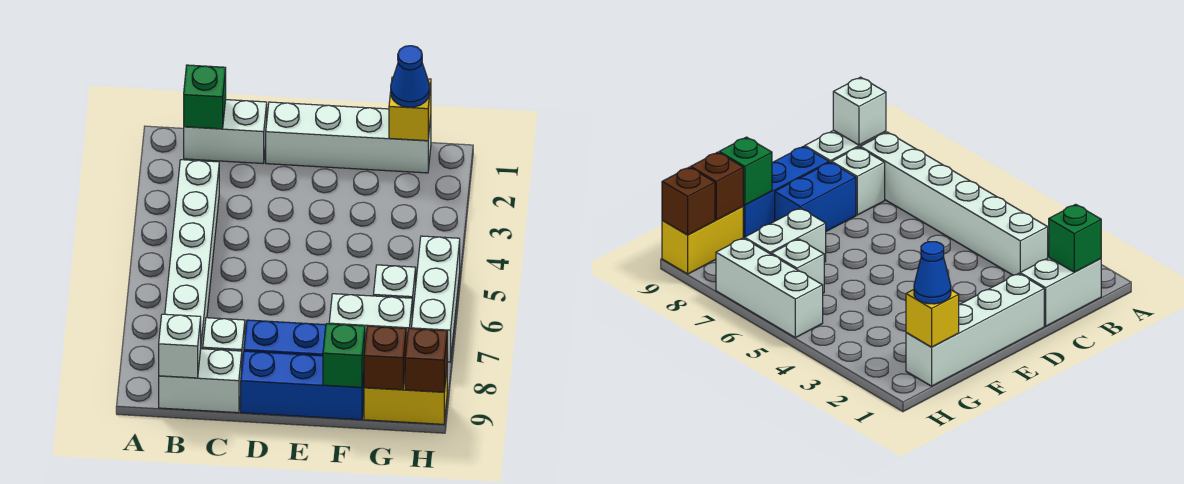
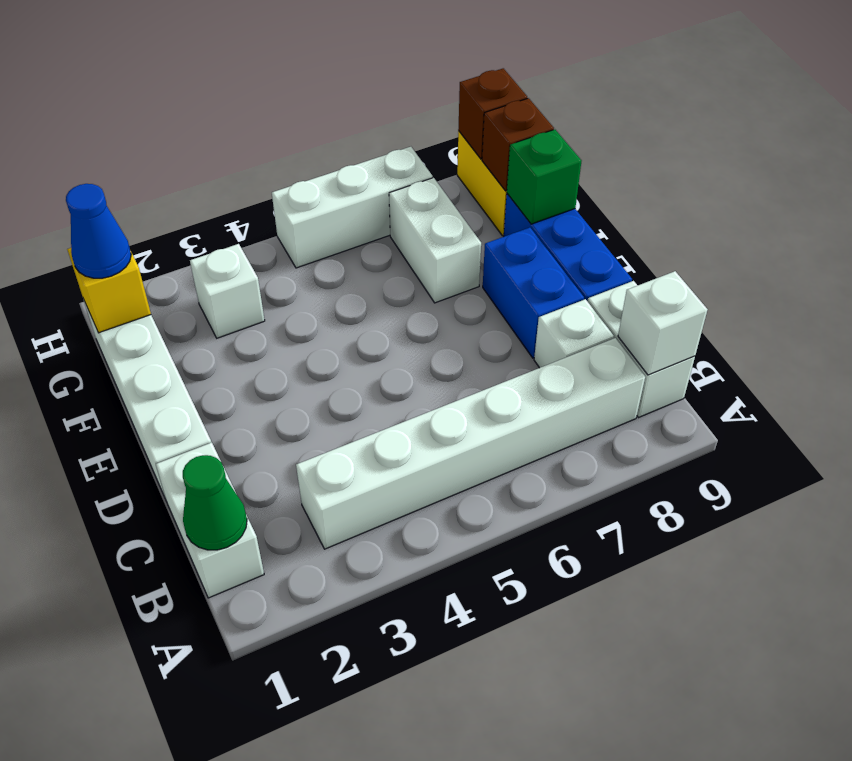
green 1x1 brick [184,65,226,129] -> green 1x1 cone [183,455,247,550]
white 1x1 brick [373,265,416,317] -> white 1x1 brick moved to [190,244,265,338]

